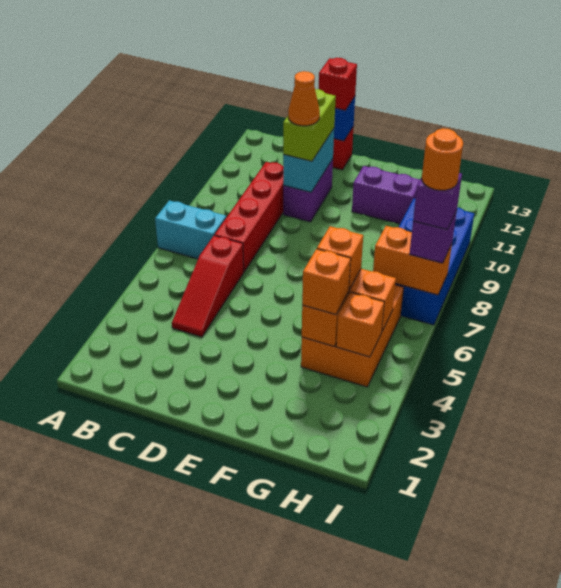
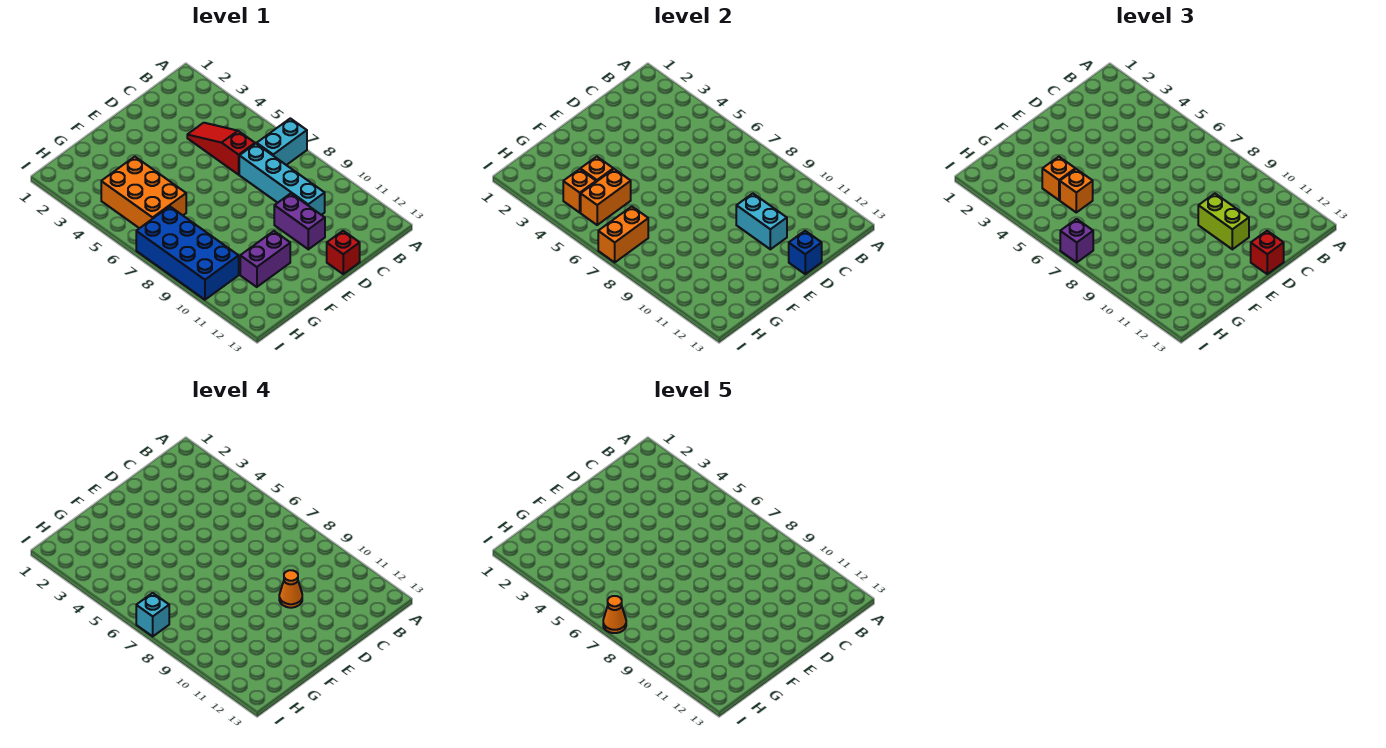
red 1x4 brick [215,162,284,272] -> cyan 1x4 brick [239,144,325,215]
purple 1x1 brick [413,173,462,229] -> cyan 1x1 brick [136,593,169,636]
orange 1x1 round brick [422,128,463,190] -> orange 1x1 cone [603,596,626,633]

